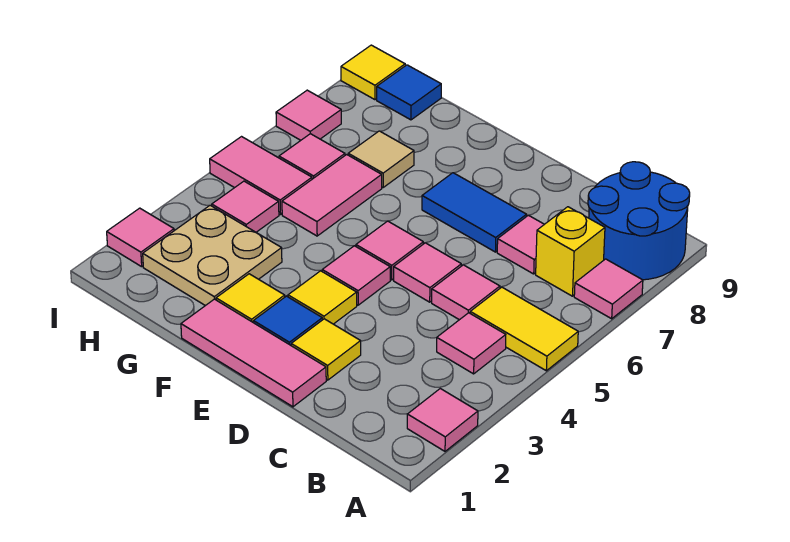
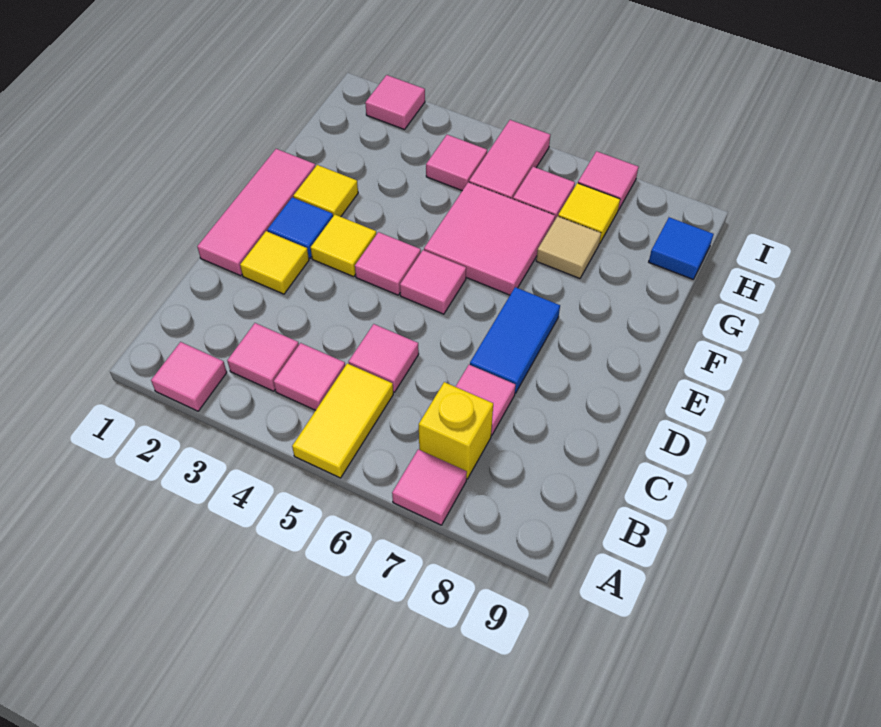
blue 2x2 round brick [588,162,690,280] -> none
pink 1x1 tile [394,243,461,302] -> pink 1x1 tile moved to [227,323,299,391]
tan 2x2 plate [143,205,282,306] -> none
pink 1x2 tile [282,155,382,236] -> pink 2x2 tile [424,182,555,295]
yellow 1x1 tile [341,45,405,100] -> yellow 1x1 tile moved to [558,183,620,244]

